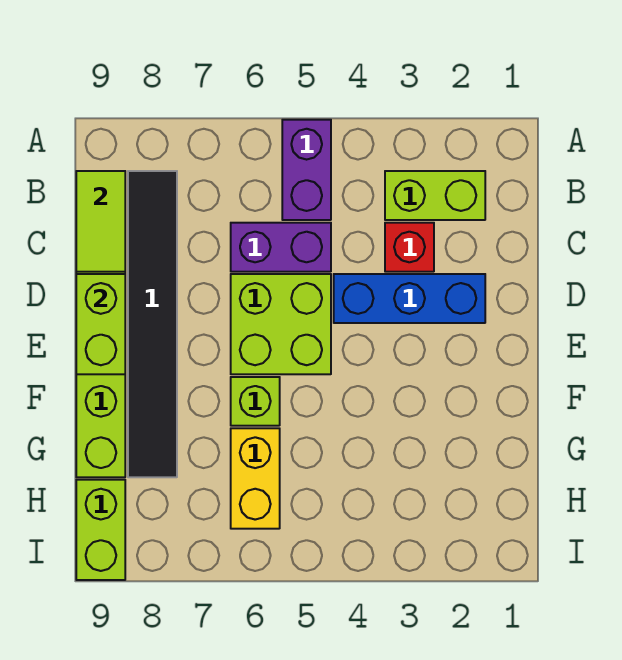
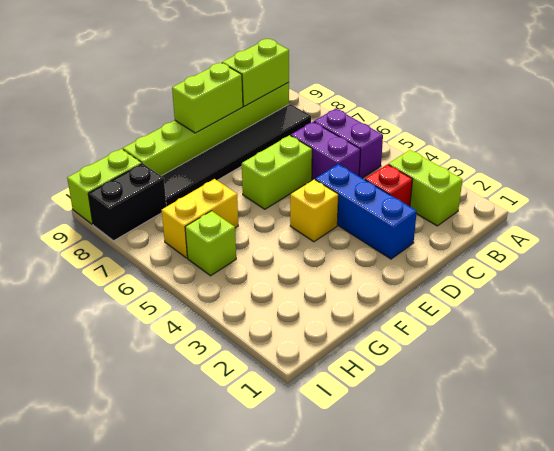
purple 1x2 brick [282,120,331,220] -> purple 1x2 brick turned to [314,108,383,178]
lime 1x2 tile [76,171,125,272] -> lime 1x2 brick [222,39,289,106]
lime 2x2 brick [231,274,331,374] -> lime 1x2 brick [242,135,312,209]
none -> yellow 1x1 brick [290,179,338,242]
lime 1x1 brick [231,377,280,426] -> lime 1x1 brick moved to [185,211,236,276]
none -> black 1x2 brick [88,164,167,241]

